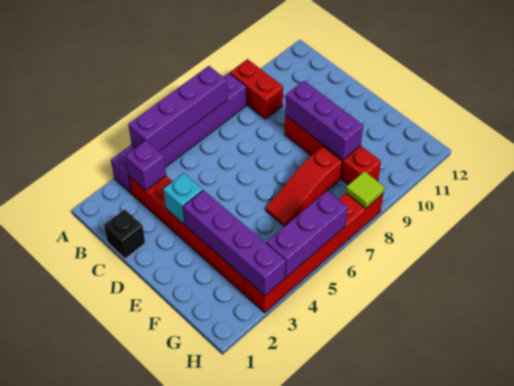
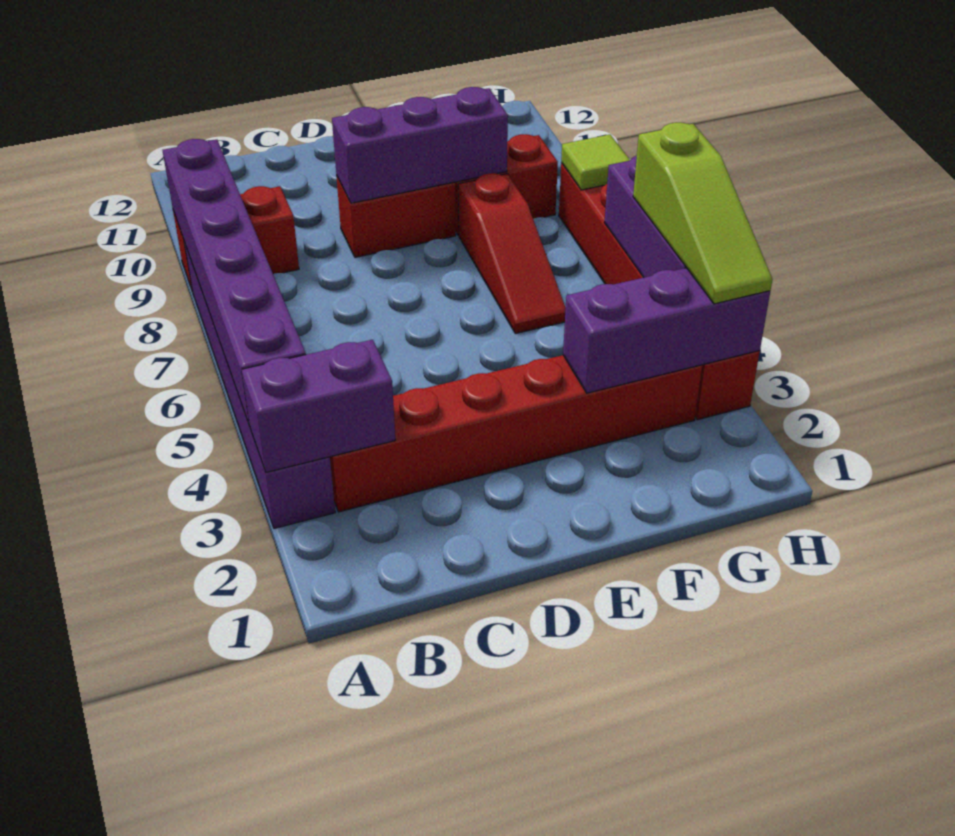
purple 1x4 brick [128,66,227,151] -> purple 1x6 brick [162,139,306,426]
purple 1x1 brick [125,141,166,191] -> purple 1x2 brick [242,340,395,472]
black 1x1 brick [104,209,145,259] -> none
cyan 1x1 brick [163,173,203,224] -> none
purple 1x4 brick [183,190,286,296] -> purple 1x3 brick [563,268,770,393]
none -> lime 1x3 slope [633,123,773,304]

